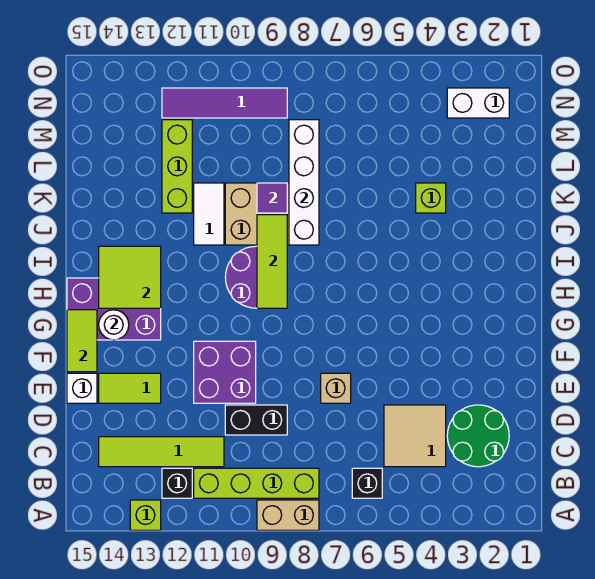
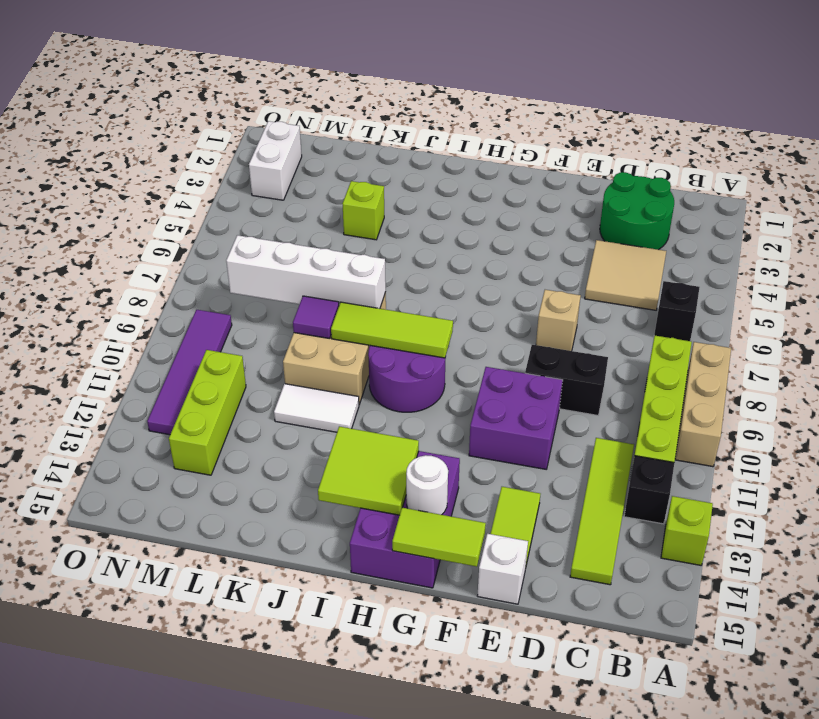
tan 1x2 brick [257,500,319,530] -> tan 1x3 brick [675,342,731,467]
black 1x2 brick [225,405,287,435] -> black 1x2 brick turned to [525,345,608,415]
lime 1x3 brick [162,120,192,213] -> lime 1x3 brick turned to [169,350,246,475]

